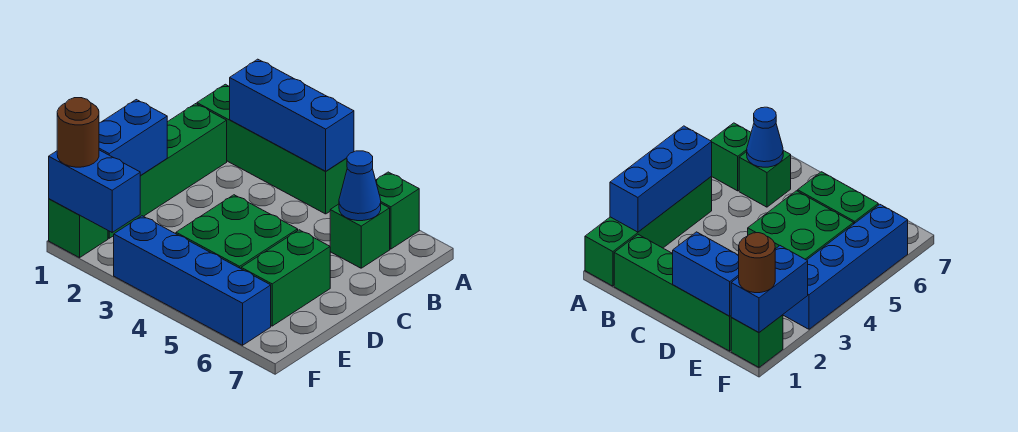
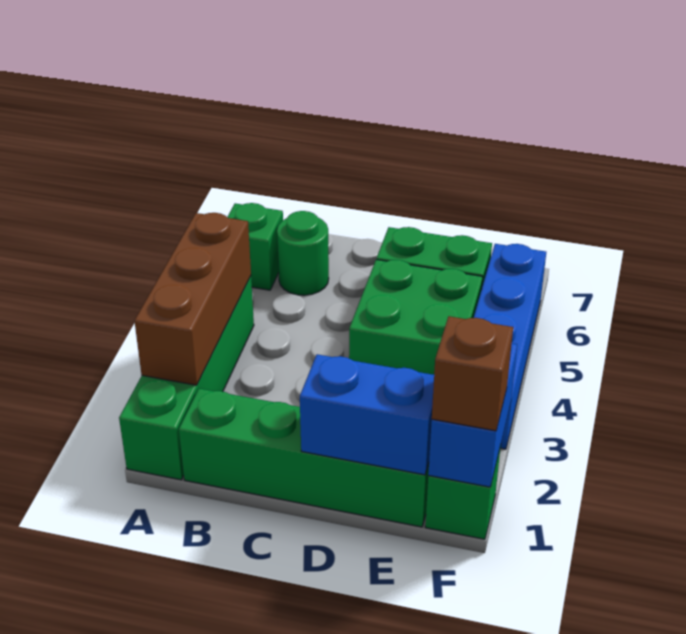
blue 1x3 brick [230,59,354,171] -> brown 1x3 brick [134,213,251,385]
green 1x1 brick [330,204,390,268] -> green 1x1 round brick [277,211,329,295]
blue 1x1 cone [339,151,381,221] -> none
brown 1x1 round brick [57,98,99,167] -> brown 1x1 brick [432,316,513,431]

